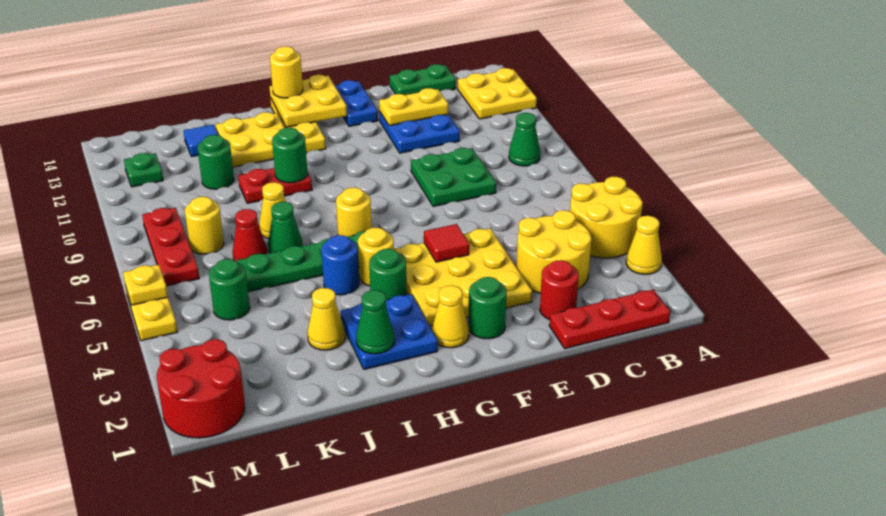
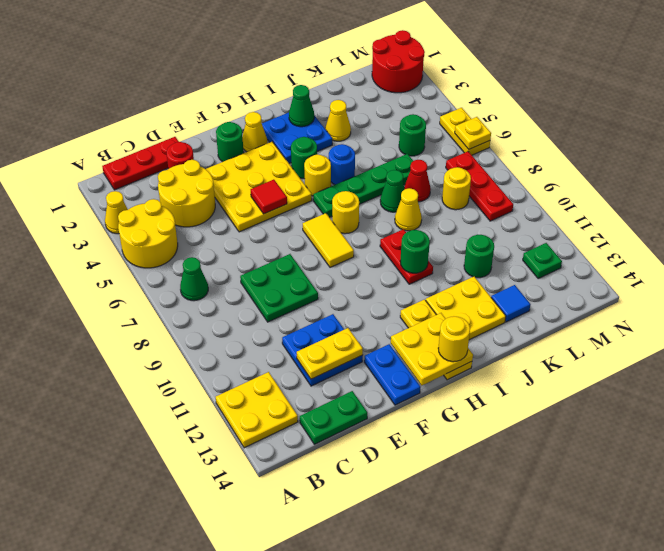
green 1x1 cone [509,113,540,166] -> green 1x1 cone moved to [180,257,208,301]
none -> yellow 1x2 tile [303,213,354,267]
red 1x2 plate [238,168,312,204] -> red 1x2 plate turned to [380,229,433,284]

